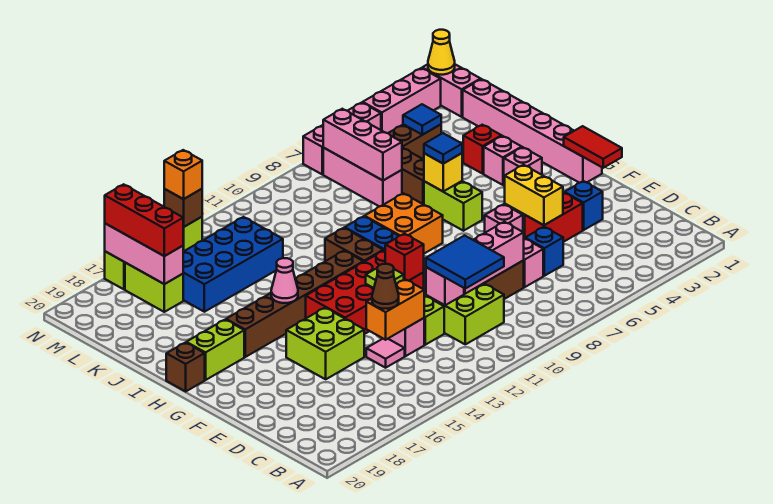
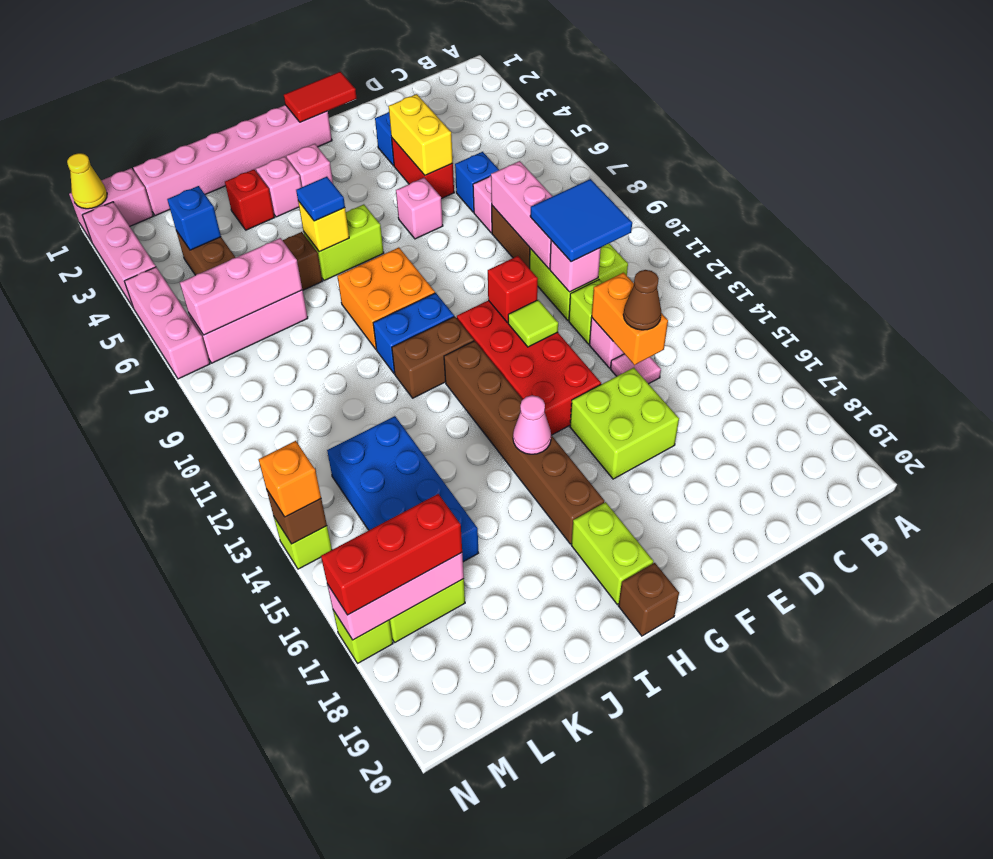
yellow 1x2 brick [505,165,563,225] -> yellow 1x2 brick turned to [389,94,453,175]
blue 1x1 tile [403,104,441,135] -> blue 1x1 brick [167,186,221,250]

